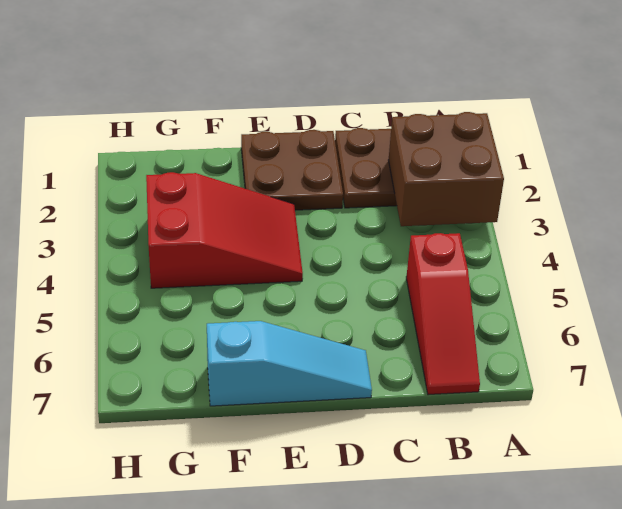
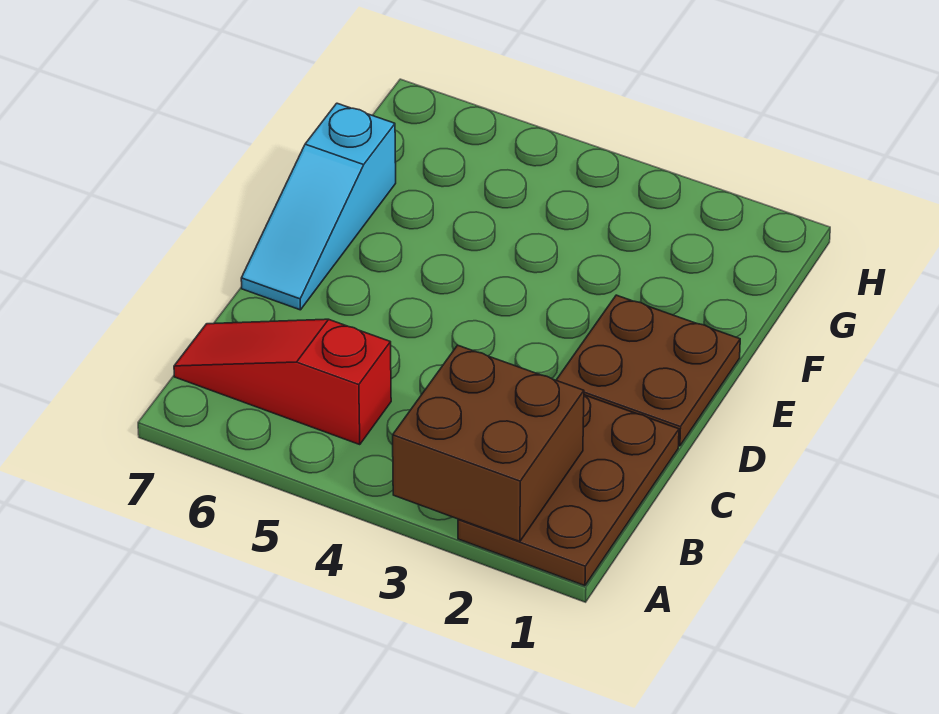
red 2x3 slope [146,172,303,288] -> none

